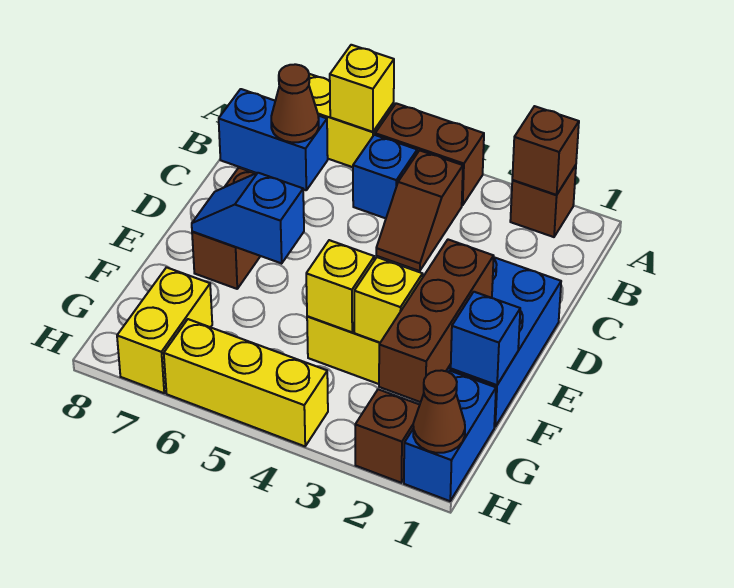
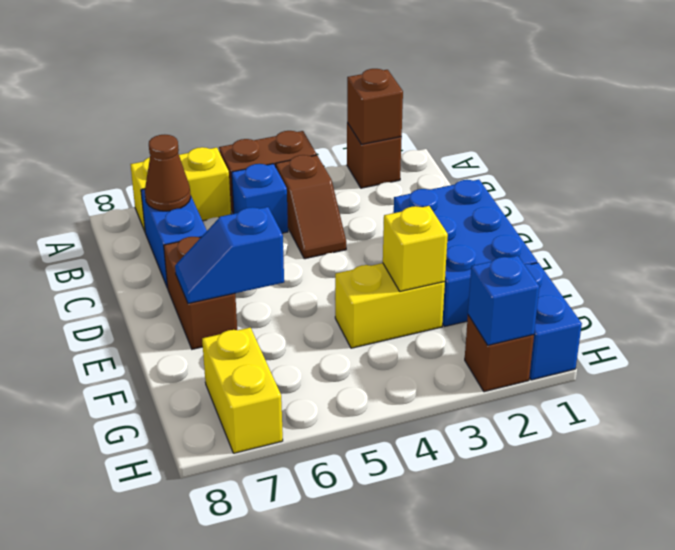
yellow 1x1 brick [330,45,394,132] -> none
blue 1x2 brick [219,89,328,190] -> blue 1x2 brick turned to [141,189,207,288]
brown 1x3 brick [379,240,494,402] -> none
blue 1x1 brick [451,292,520,385] -> blue 1x1 brick moved to [468,256,539,345]
yellow 1x1 brick [306,240,374,332] -> none
brown 1x1 cone [413,370,465,453] -> none
yellow 1x3 brick [164,319,328,446] -> none

